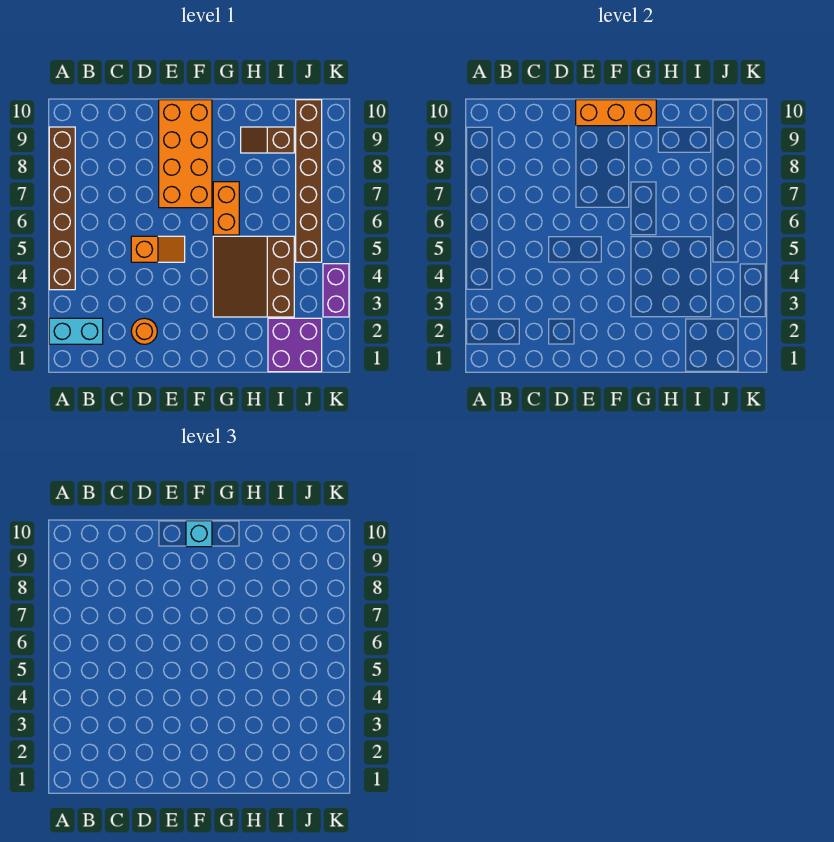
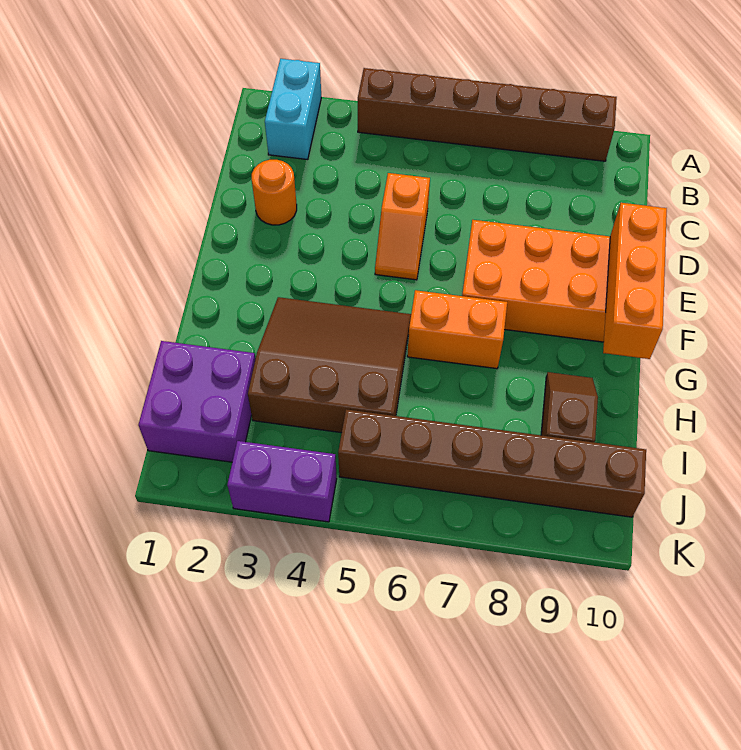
cyan 1x1 brick [186,521,212,547] -> none

